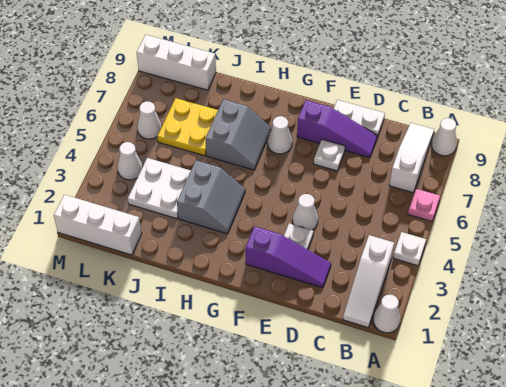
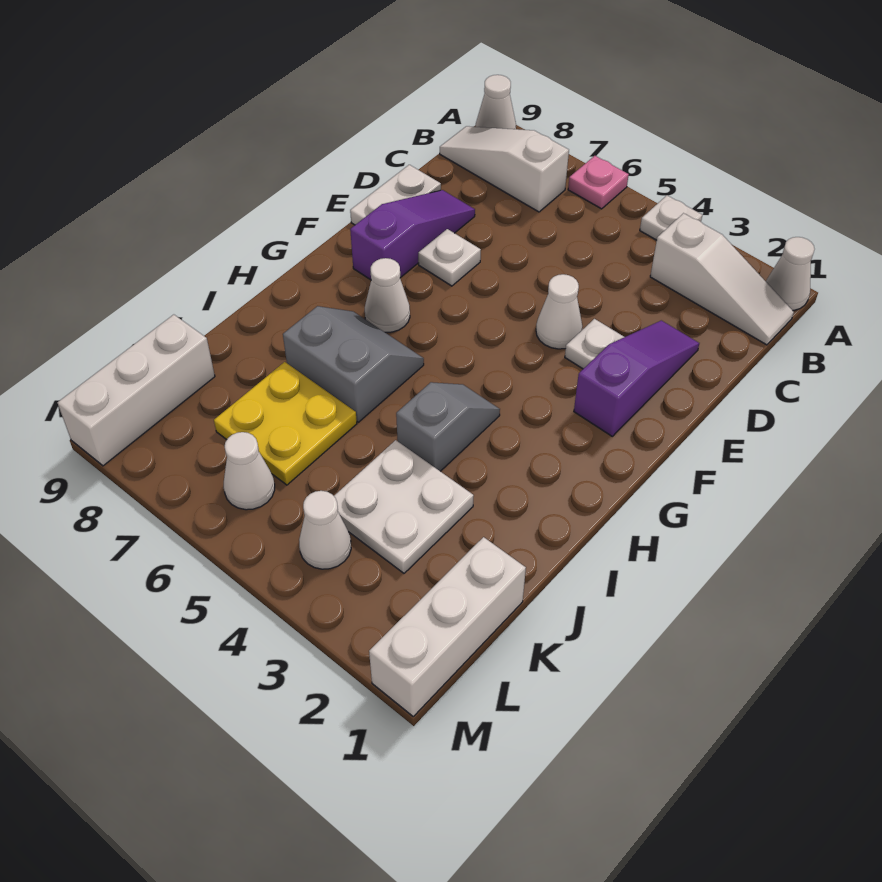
grey 2x2 slope [177,160,245,234] -> grey 1x2 slope [396,382,500,471]

